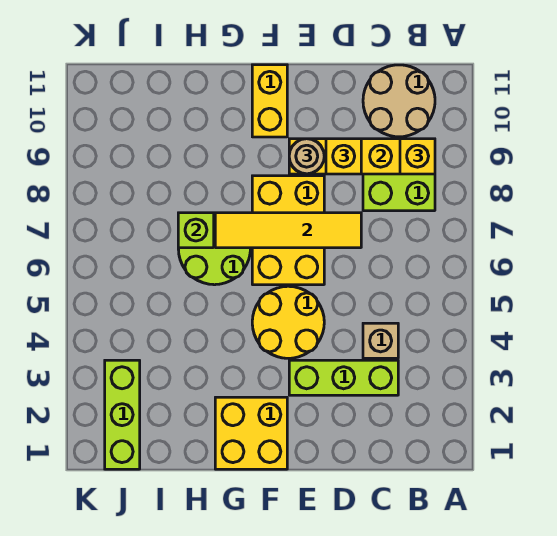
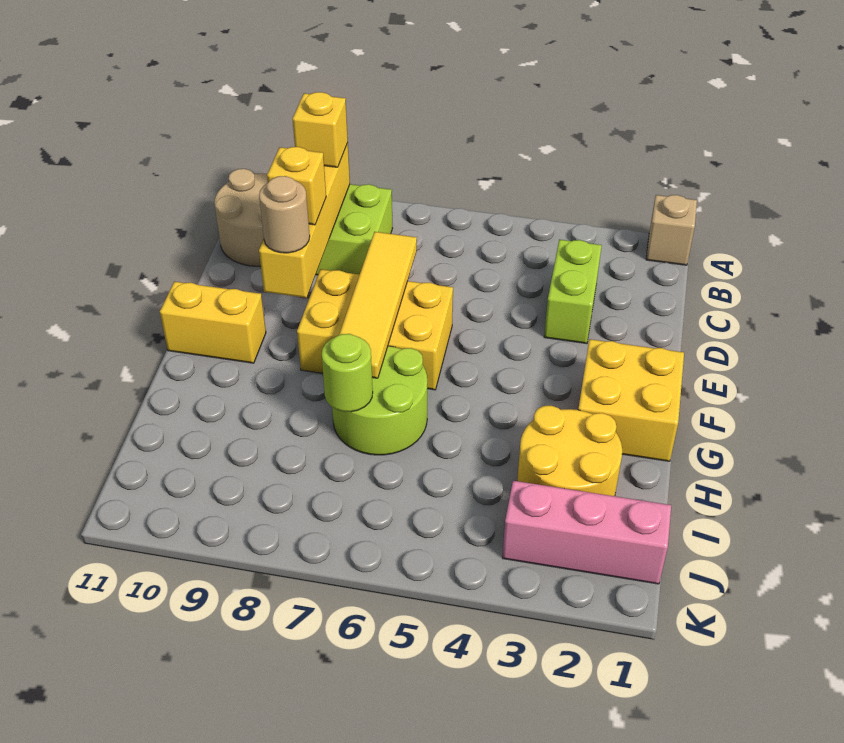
lime 1x3 brick [289,360,398,395] -> lime 1x2 brick [544,239,602,344]
tan 1x1 brick [363,323,398,358] -> tan 1x1 brick moved to [646,195,697,265]
yellow 2x2 round brick [252,286,324,358] -> yellow 2x2 round brick moved to [517,406,622,496]
lime 1x1 brick [178,213,214,248] -> lime 1x1 round brick [322,334,373,412]
lime 1x3 brick [105,360,140,469] -> pink 1x3 brick [502,481,671,584]

